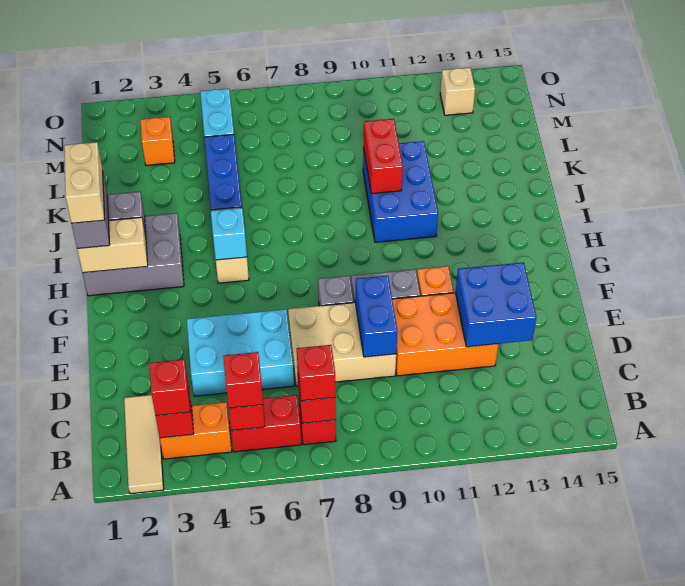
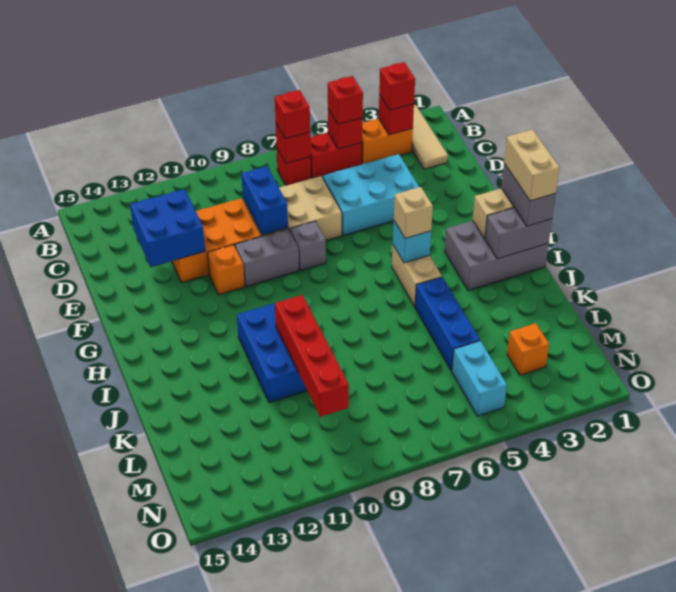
red 1x2 brick [363,119,403,194] -> red 1x4 brick [275,295,349,417]
tan 1x1 brick [440,68,475,115] -> tan 1x1 brick moved to [394,187,433,238]

